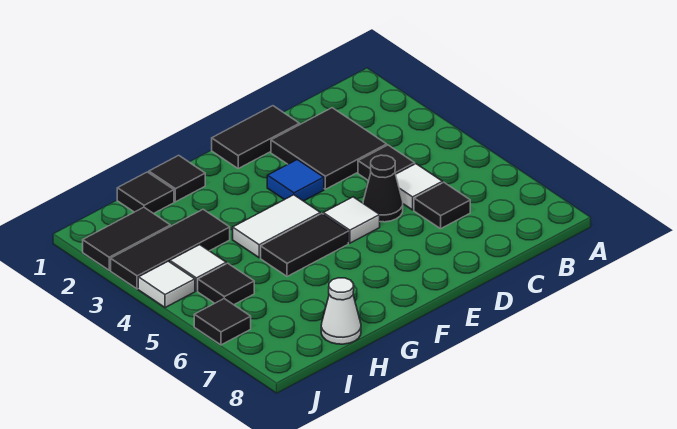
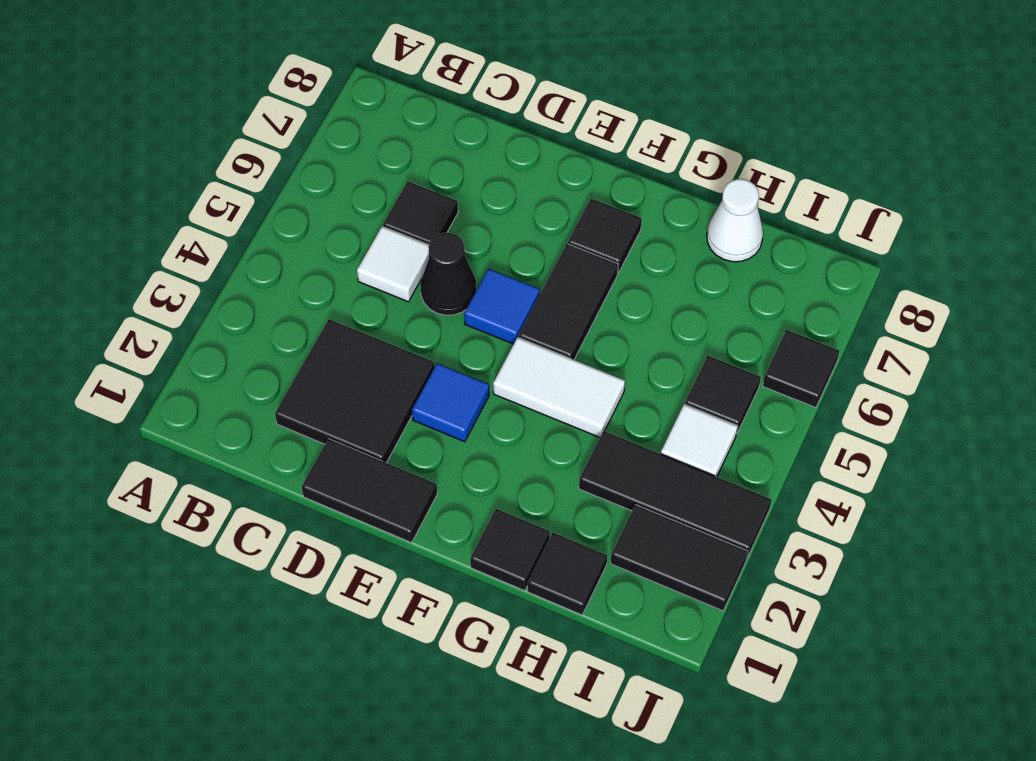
black 1x1 tile [358,145,415,181] -> black 1x1 tile moved to [568,199,642,273]
white 1x1 tile [323,197,380,243] -> blue 1x1 tile [464,269,540,344]
black 1x2 tile [261,214,348,276] -> black 1x2 tile turned to [519,244,618,360]
white 1x1 tile [138,261,195,308] -> none

